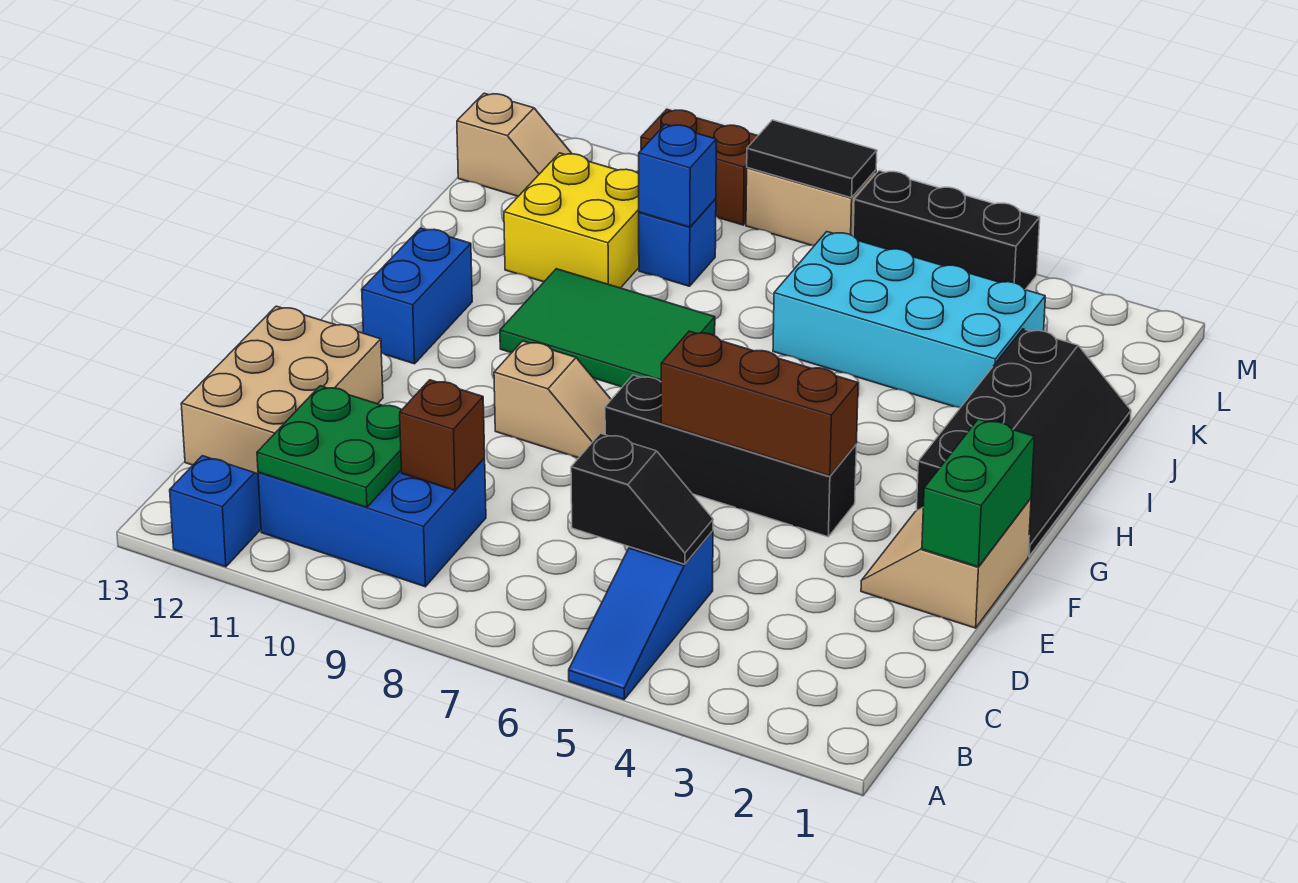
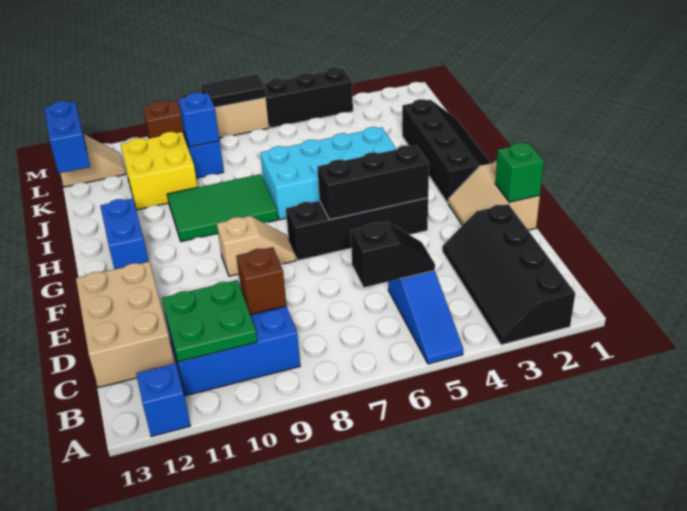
none -> black 2x4 slope [443,204,575,345]
green 1x2 brick [922,419,1034,567] -> green 1x1 brick [495,143,544,202]
brown 1x3 brick [661,331,858,476] -> black 1x3 brick [317,145,429,220]
cyan 2x4 brick [773,232,1045,408] -> cyan 2x4 brick moved to [260,127,397,220]
none -> blue 1x2 brick [44,101,90,173]

